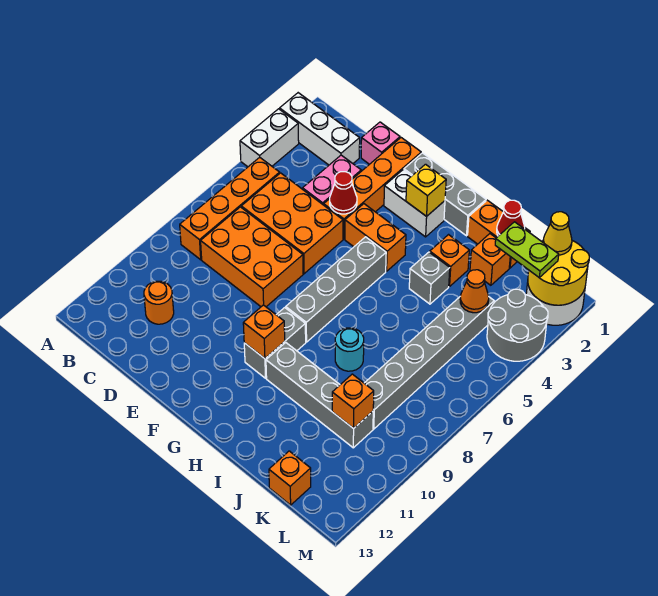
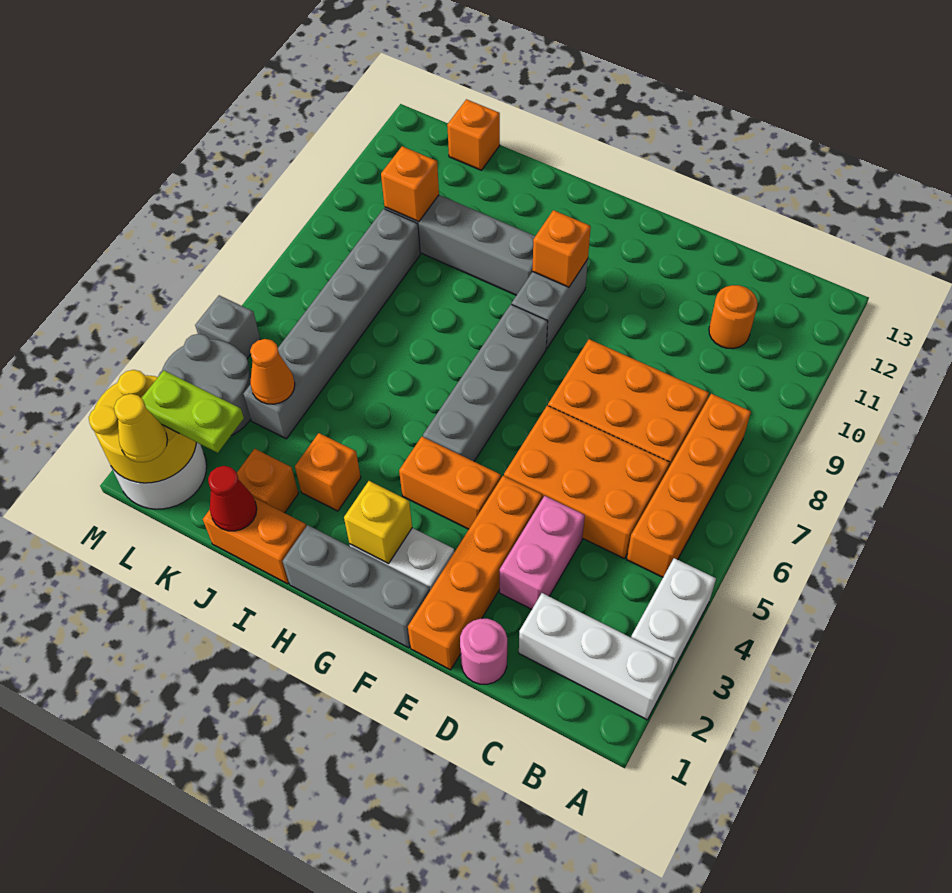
pink 1x1 brick [361,122,400,164] -> pink 1x1 round brick [460,619,507,684]
red 1x1 cone [330,172,357,214] -> none
grey 1x1 brick [409,252,450,304] -> grey 1x1 brick moved to [195,295,261,358]
cyan 1x1 round brick [335,328,364,371] -> none

